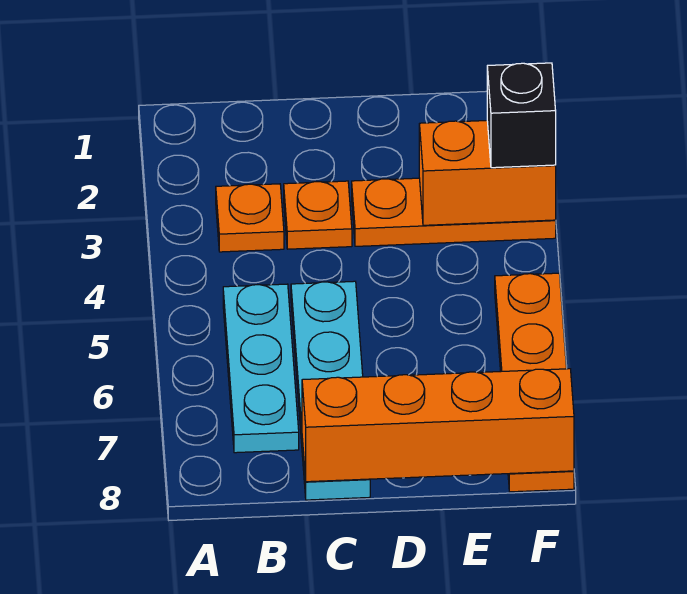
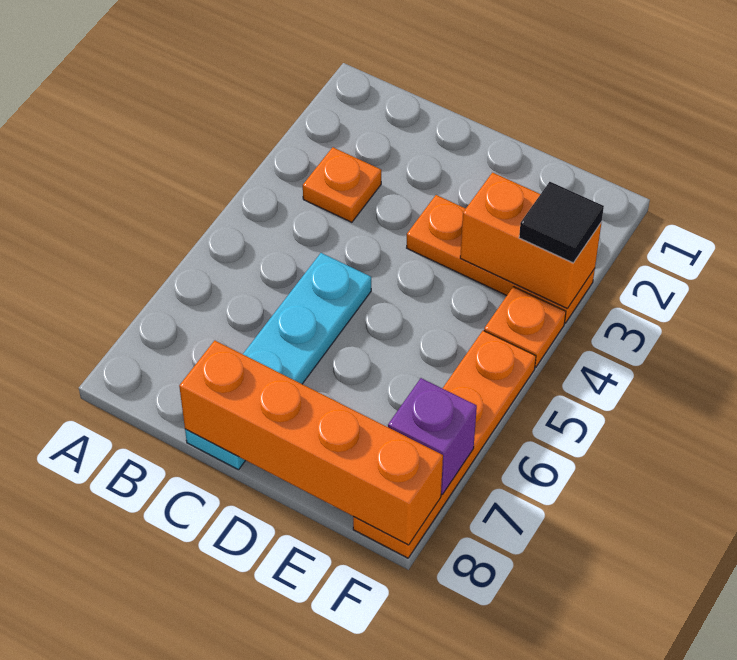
cyan 1x3 plate [223,284,299,453] -> none
orange 1x1 plate [284,181,352,249] -> orange 1x1 plate moved to [484,287,566,367]
black 1x1 brick [487,63,556,168] -> black 1x1 tile [519,182,604,263]
none -> purple 1x1 brick [388,378,477,495]

